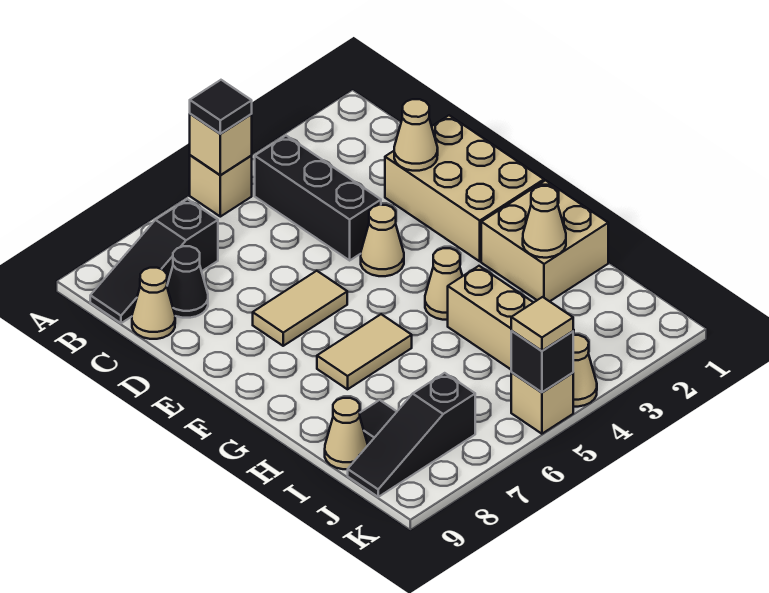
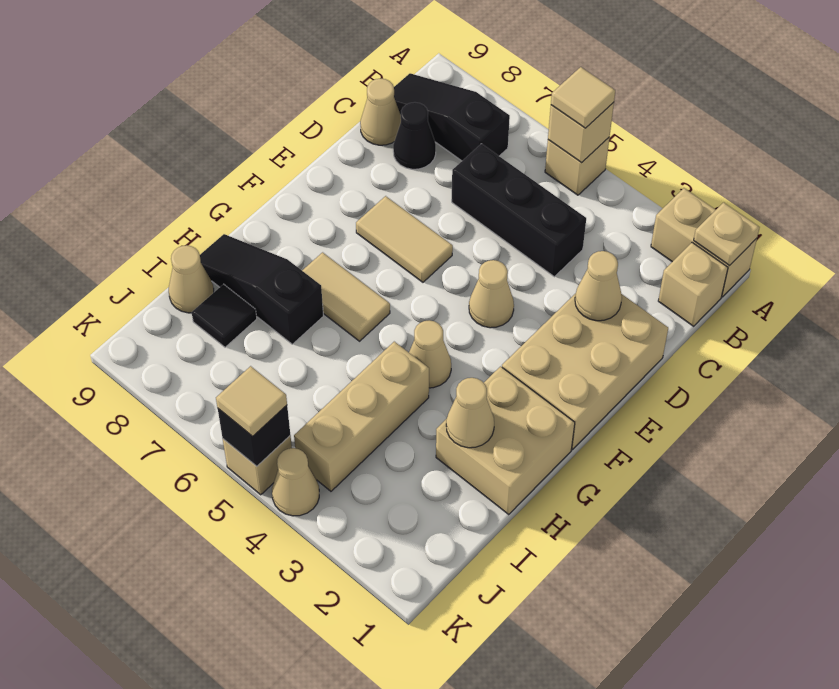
none -> tan 1x2 brick [651,188,757,297]
none -> tan 1x1 plate [694,203,760,266]
black 1x1 tile [190,80,252,134] -> tan 1x1 tile [551,67,615,128]
none -> tan 1x1 brick [658,243,728,326]
black 1x3 brick [255,136,381,260] -> black 1x3 brick turned to [452,144,586,277]
black 1x3 slope [348,373,475,497] -> black 1x3 slope moved to [200,234,323,344]

